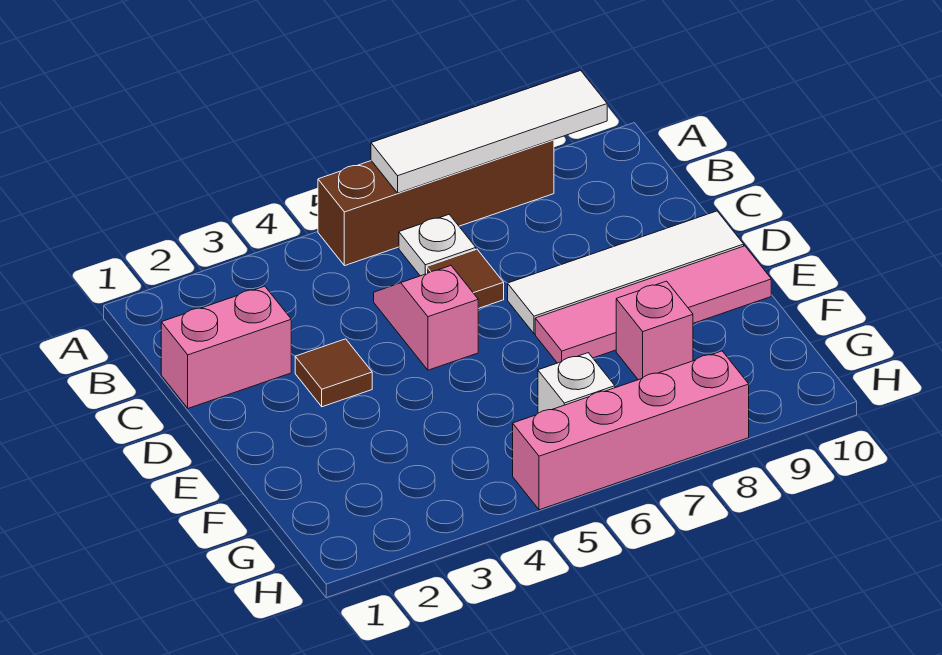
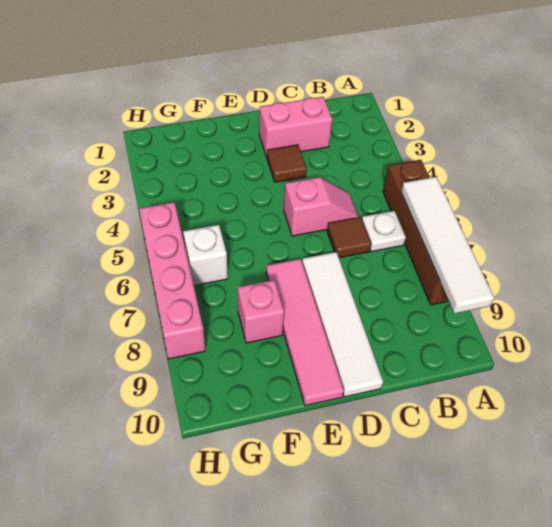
pink 1x2 brick [161,286,291,408] -> pink 1x2 brick turned to [259,97,332,157]

